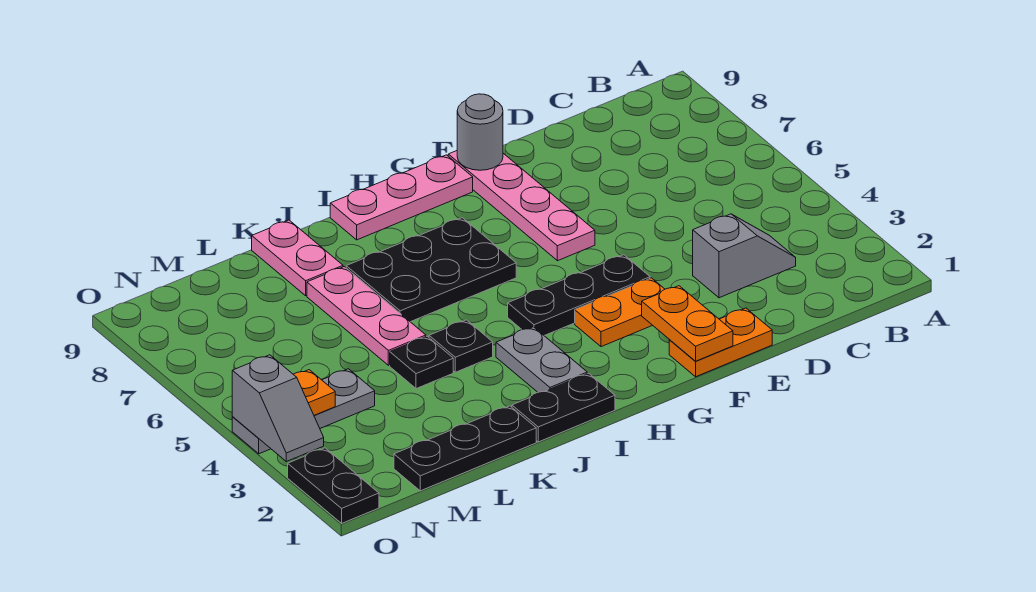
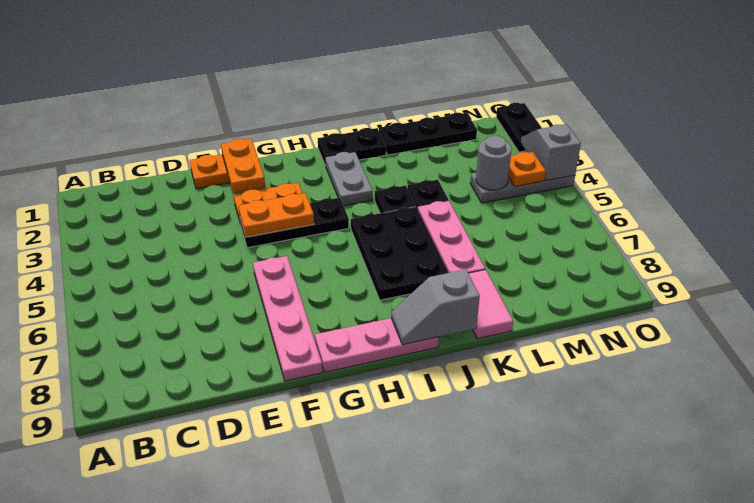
grey 1x2 slope [693,214,796,298] -> grey 1x2 slope moved to [391,270,480,345]
none -> orange 1x2 plate [238,193,314,237]
grey 1x1 round brick [457,94,503,170] -> grey 1x1 round brick moved to [476,136,512,190]
black 2x3 plate [346,218,516,322] -> black 2x3 plate turned to [351,207,449,300]
pink 1x2 plate [252,220,343,296] -> pink 1x2 tile [468,270,513,339]

